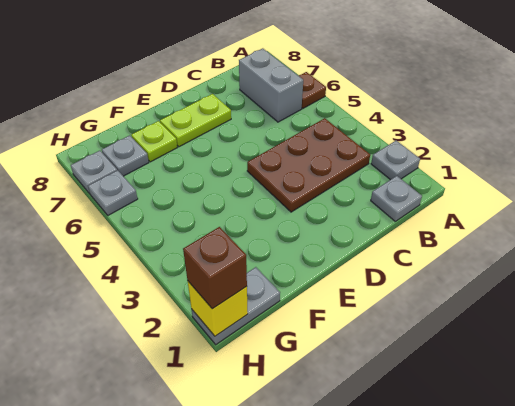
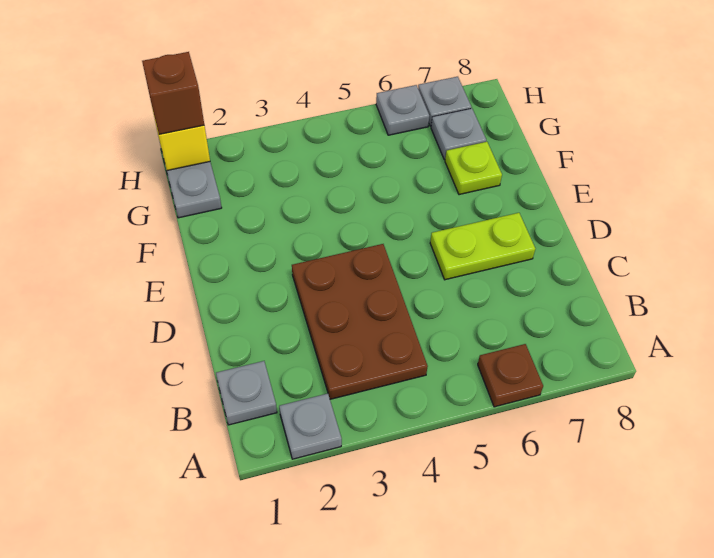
grey 1x2 brick [239,48,303,122] -> none
lime 1x2 plate [160,94,231,147] -> lime 1x2 plate turned to [430,213,535,280]

